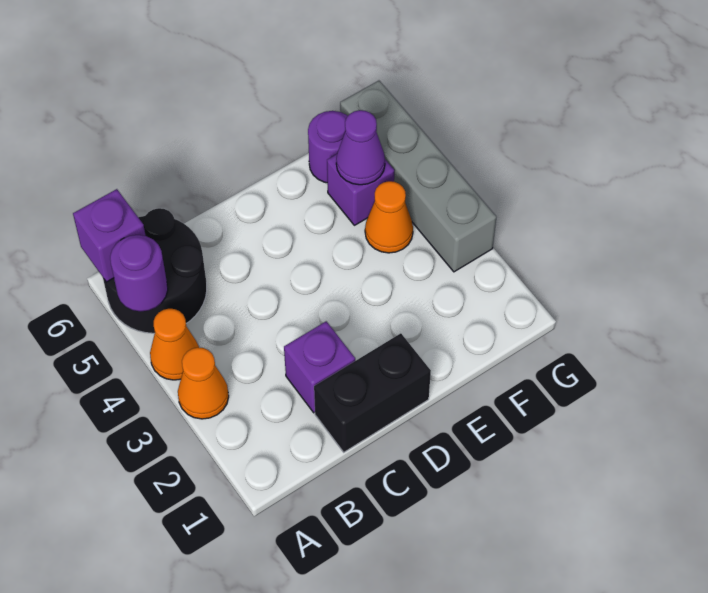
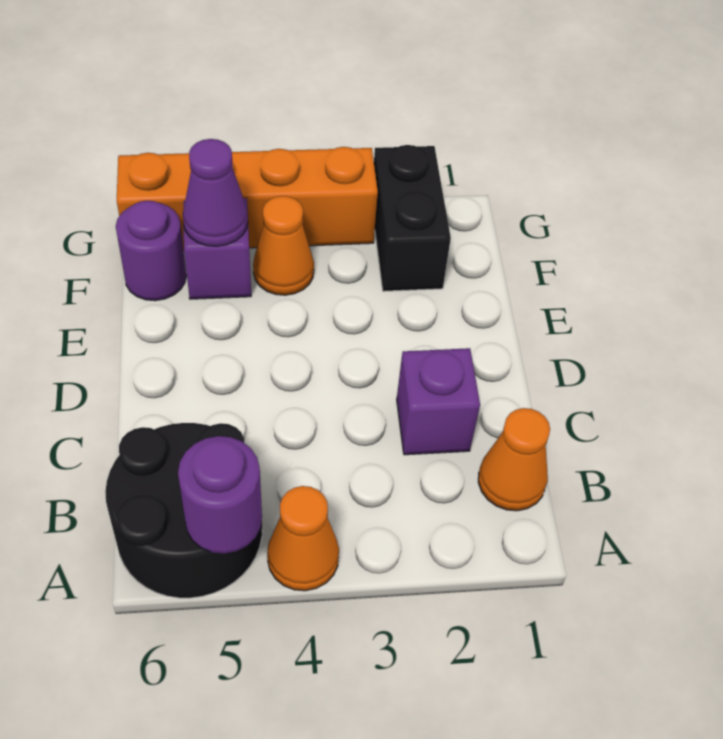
orange 1x1 cone [178,347,229,419] -> orange 1x1 cone moved to [478,408,550,511]
purple 1x1 brick [73,189,145,282] -> none
black 1x2 brick [314,333,431,452] -> black 1x2 brick moved to [374,145,451,291]
grey 1x4 brick [340,81,496,272] -> orange 1x4 brick [117,147,378,250]

